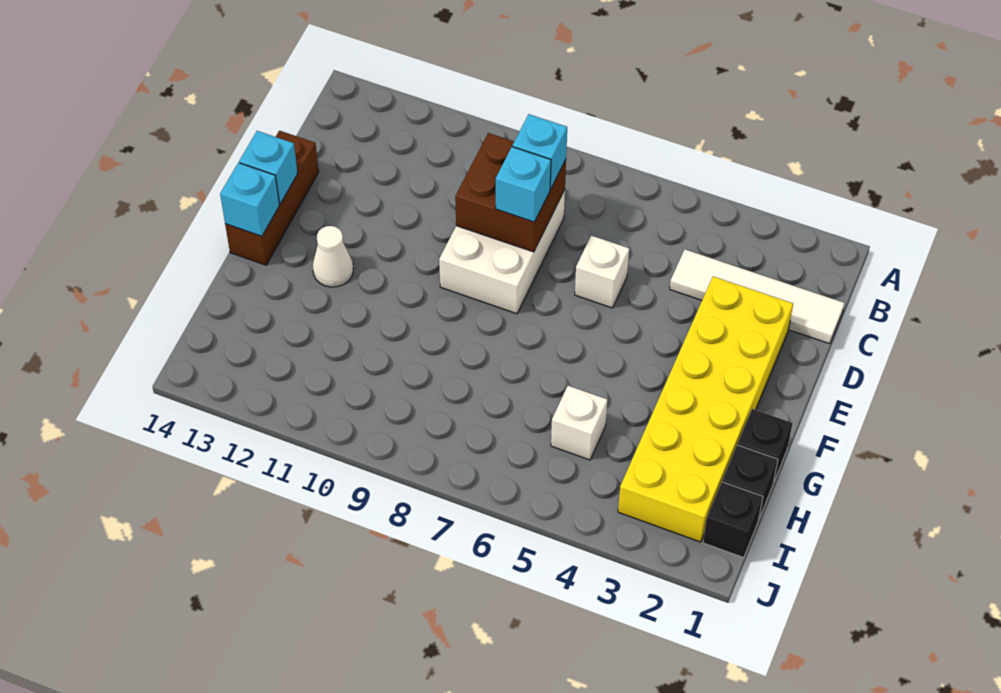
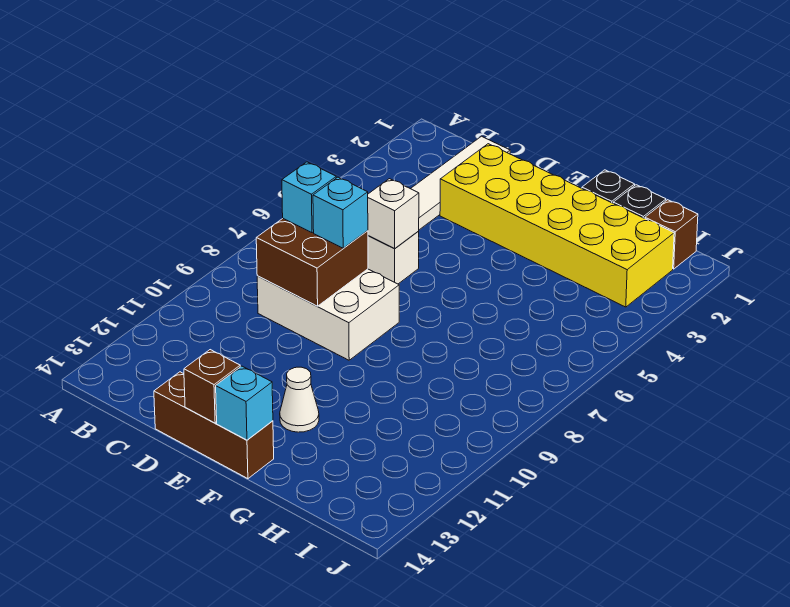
cyan 1x1 brick [239,131,298,204] -> brown 1x1 brick [184,350,240,423]
white 1x1 brick [551,386,607,460] -> white 1x1 brick moved to [368,179,419,249]
black 1x1 brick [703,482,763,558] -> brown 1x1 brick [645,200,698,269]

